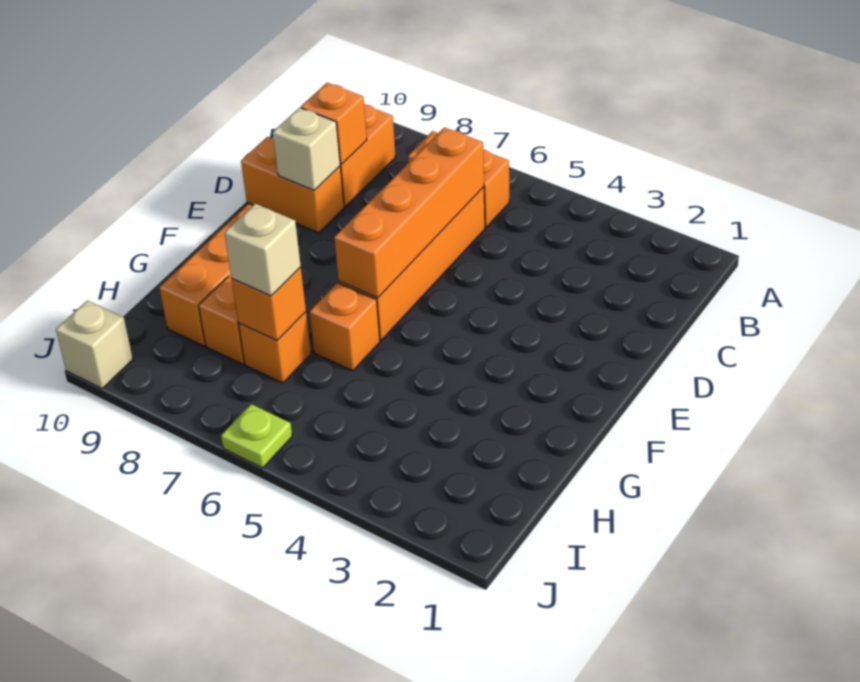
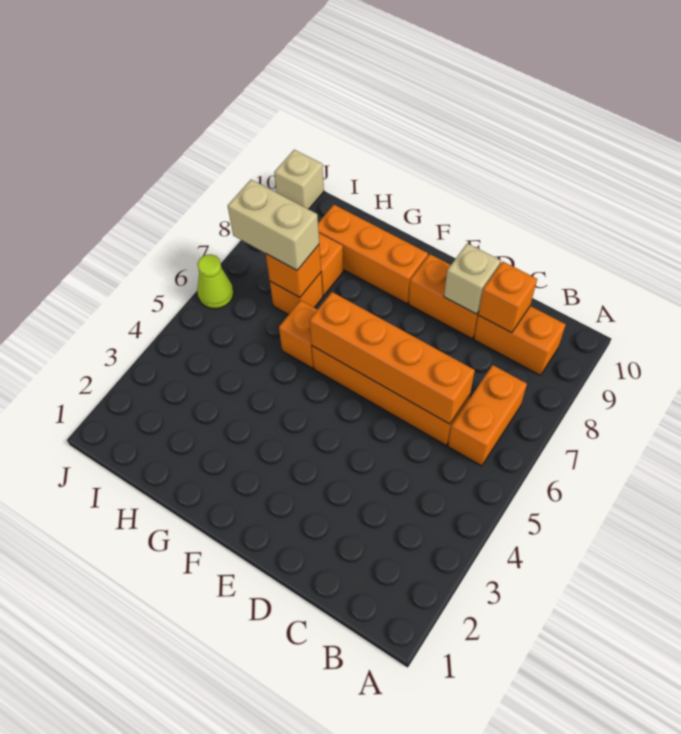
orange 1x2 brick [241,137,344,233] -> orange 1x2 brick turned to [409,254,479,338]
tan 1x1 brick [224,204,301,296] -> tan 1x2 brick [228,180,319,270]
lime 1x1 plate [221,404,292,468] -> lime 1x1 cone [197,254,234,309]

